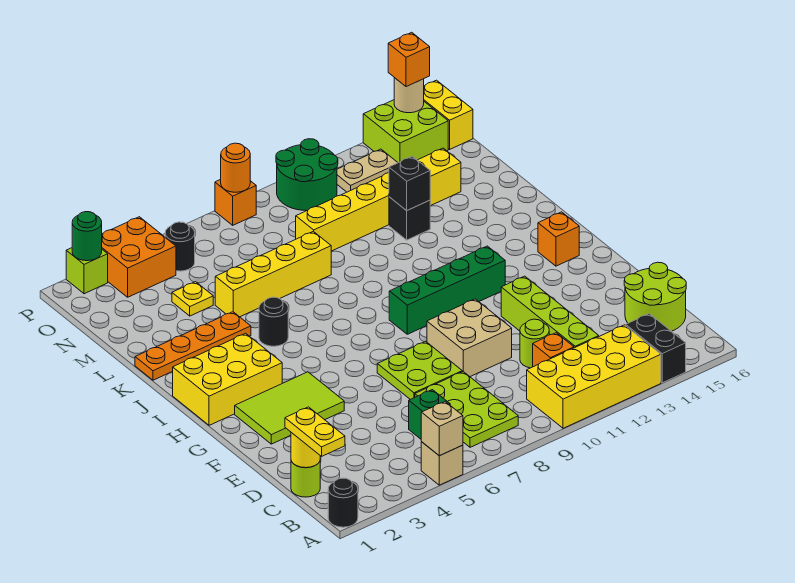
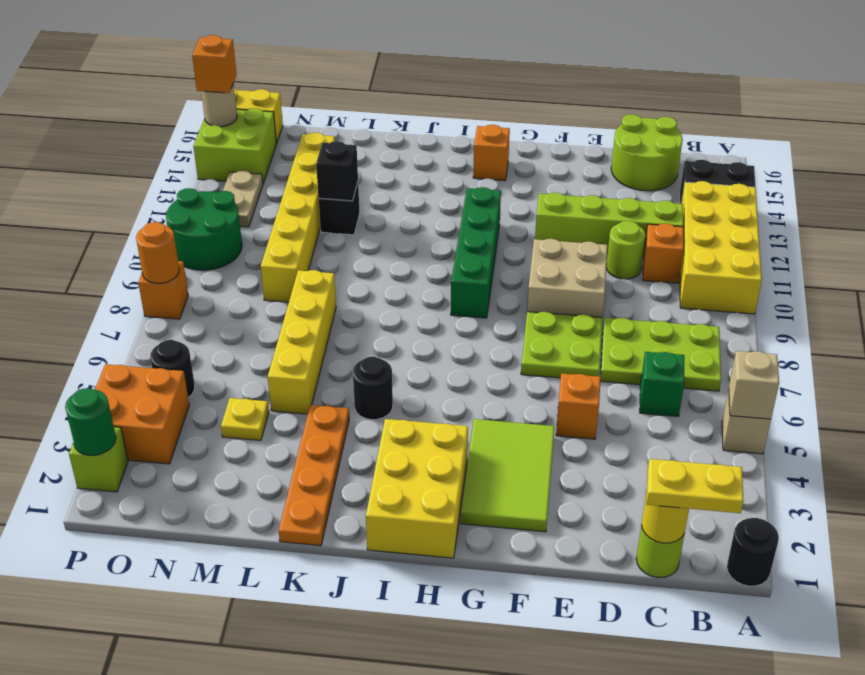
none -> orange 1x1 brick [556,373,601,439]

